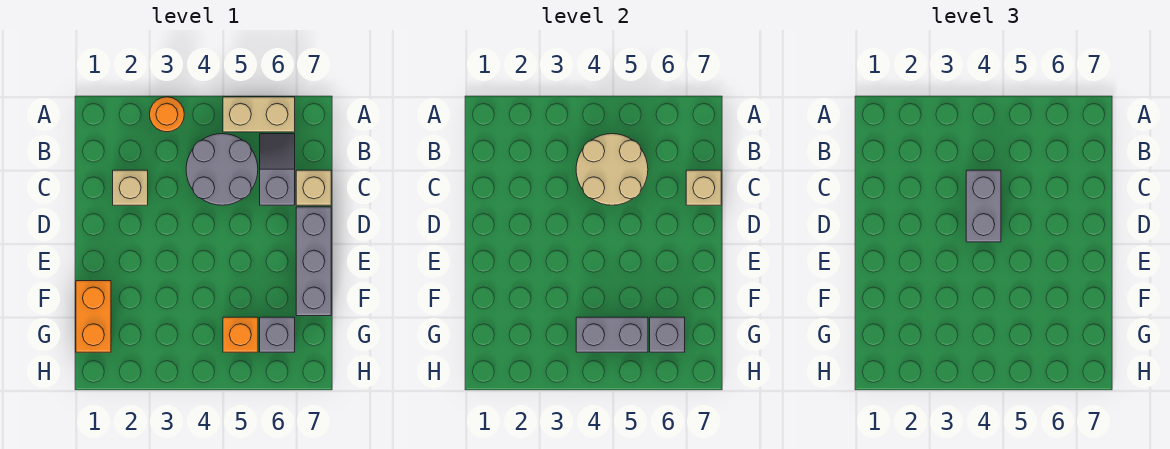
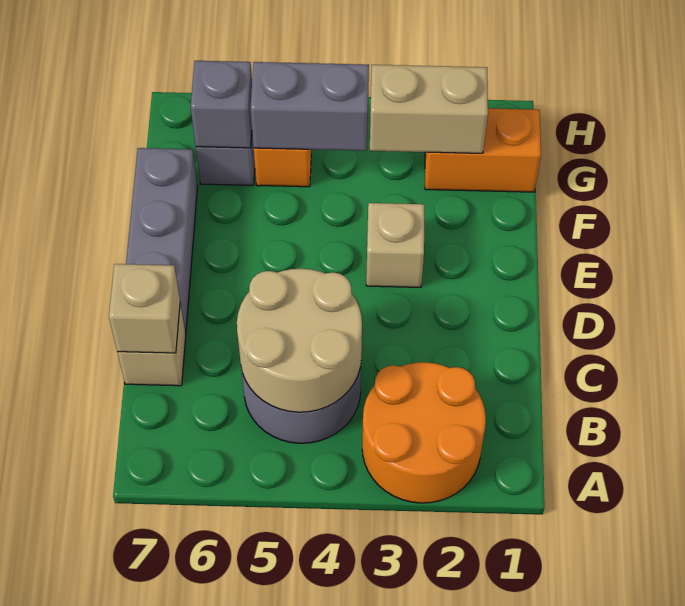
orange 1x1 round brick [149,97,184,132] -> orange 2x2 round brick [362,362,486,503]
tan 1x2 brick [223,97,295,132] -> tan 1x2 brick moved to [370,65,488,153]
grey 1x2 slope [260,134,295,205] -> none
tan 1x1 brick [113,170,148,205] -> tan 1x1 brick moved to [366,203,424,287]
grey 1x2 brick [966,170,1001,242] -> none
orange 1x2 brick [76,281,111,352] -> orange 1x2 brick turned to [425,108,541,192]

